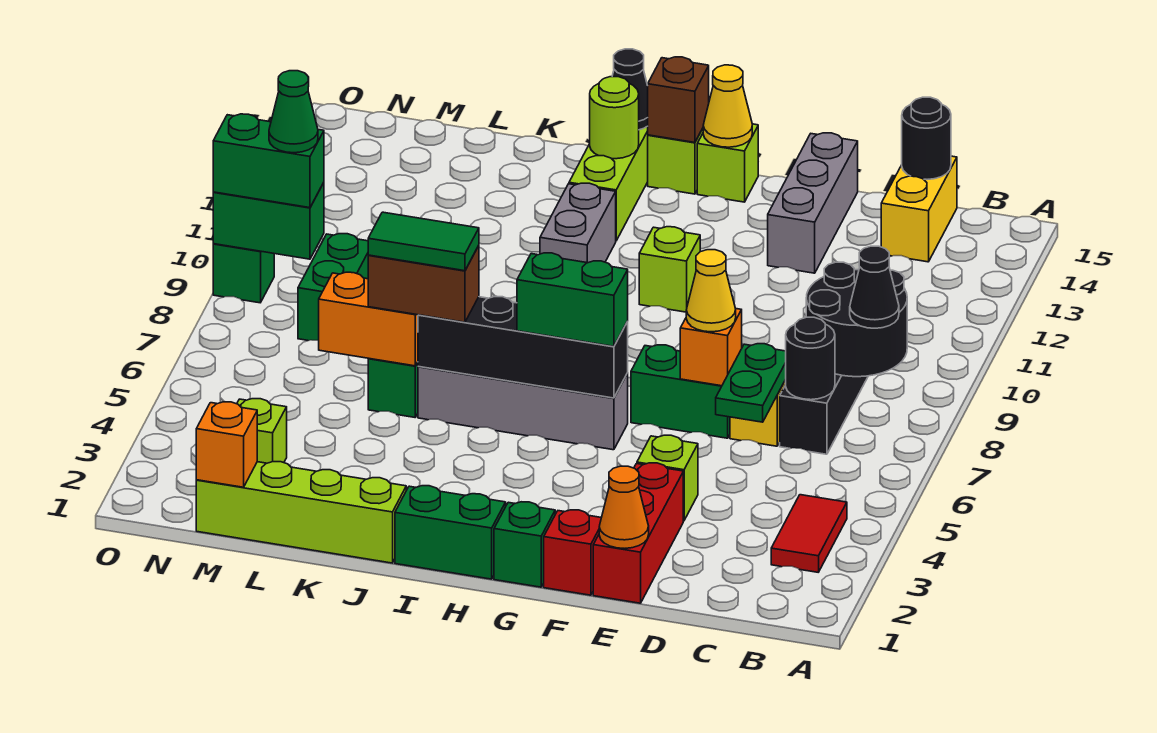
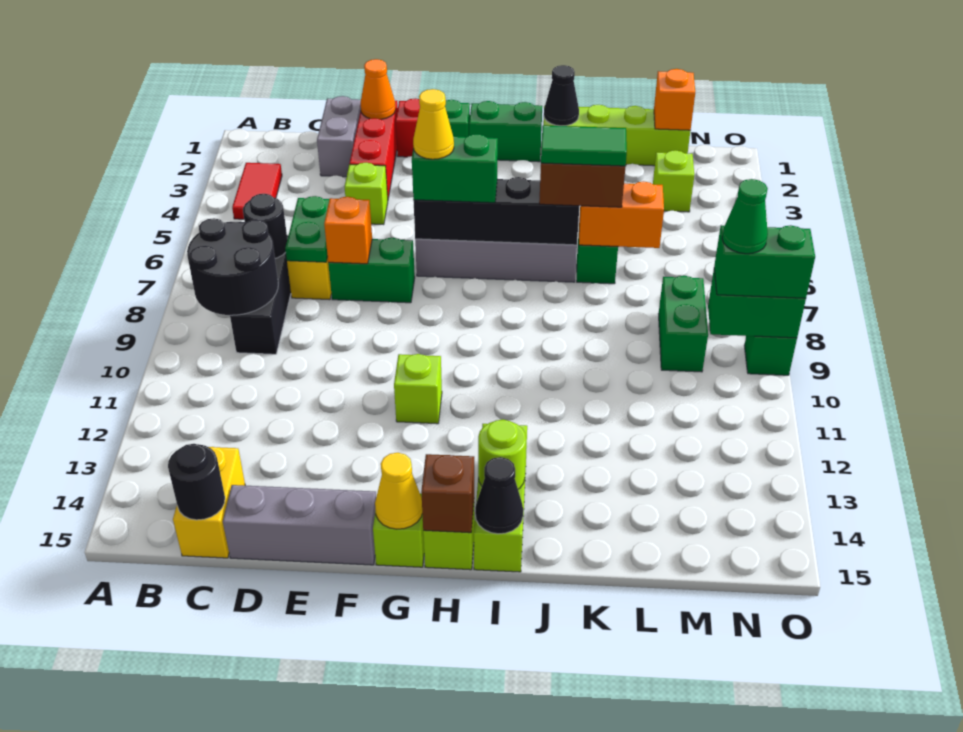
black 1x1 cone [850,246,899,328] -> black 1x1 cone moved to [544,65,579,126]
yellow 1x1 cone [686,250,736,332] -> yellow 1x1 cone moved to [413,89,454,159]
grey 1x3 brick [768,133,858,273] -> grey 1x3 brick turned to [223,485,376,565]
grey 1x2 brick [540,183,616,263] -> grey 1x2 brick moved to [317,96,361,177]

